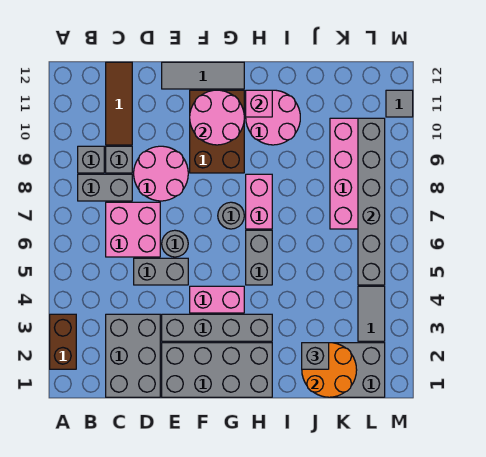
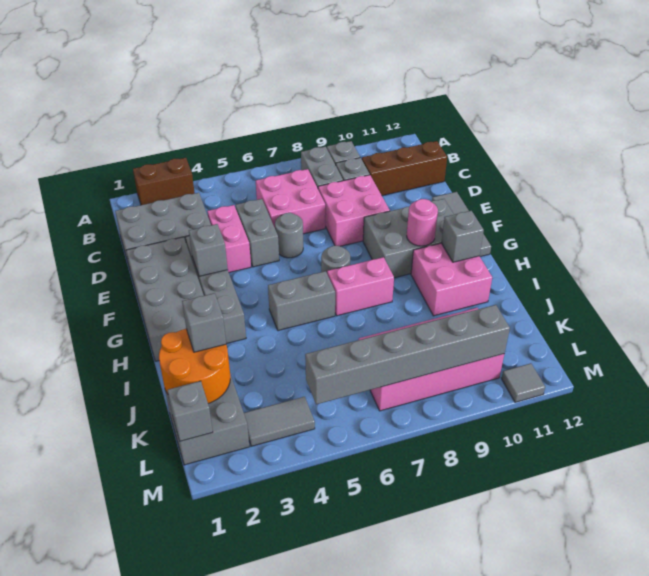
brown 1x3 tile [106,62,132,145] -> brown 1x3 brick [362,141,447,196]
pink 2x2 round brick [134,146,188,201] -> pink 2x2 brick [318,175,390,246]
none -> grey 1x1 brick [189,224,228,276]
pink 1x2 brick [190,286,244,313] -> pink 1x2 brick moved to [207,205,251,273]
brown 2x3 brick [190,90,244,173] -> grey 2x3 brick [363,199,454,278]
pink 2x2 round brick [190,90,244,145] -> pink 1x1 round brick [407,199,438,246]
pink 2x2 round brick [246,90,300,145] -> pink 2x2 brick [411,243,492,316]
pink 1x1 brick [246,90,272,117] -> grey 1x1 brick [441,211,484,262]
none -> grey 1x1 brick [167,381,213,441]

